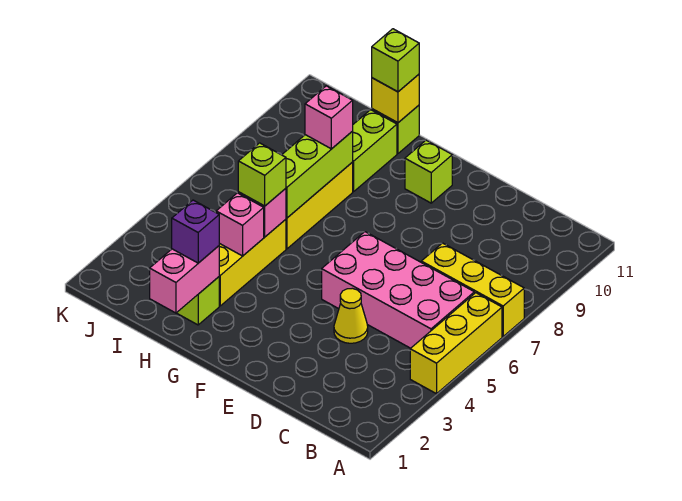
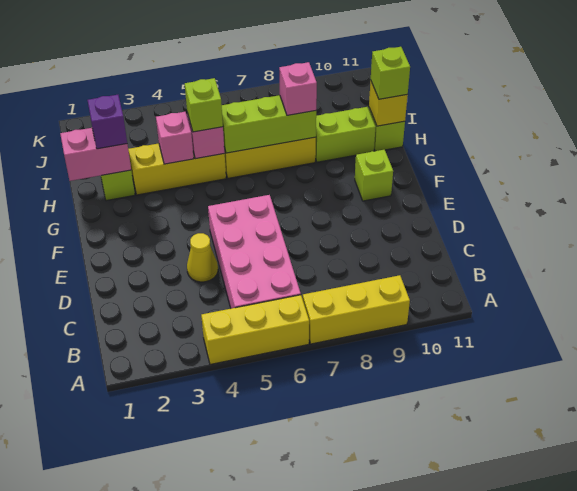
yellow 1x3 brick [421,243,524,336] -> yellow 1x3 brick turned to [303,275,410,344]

